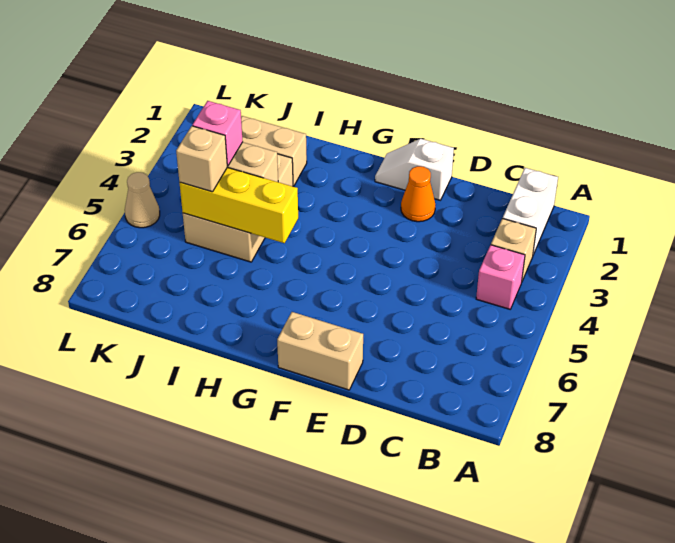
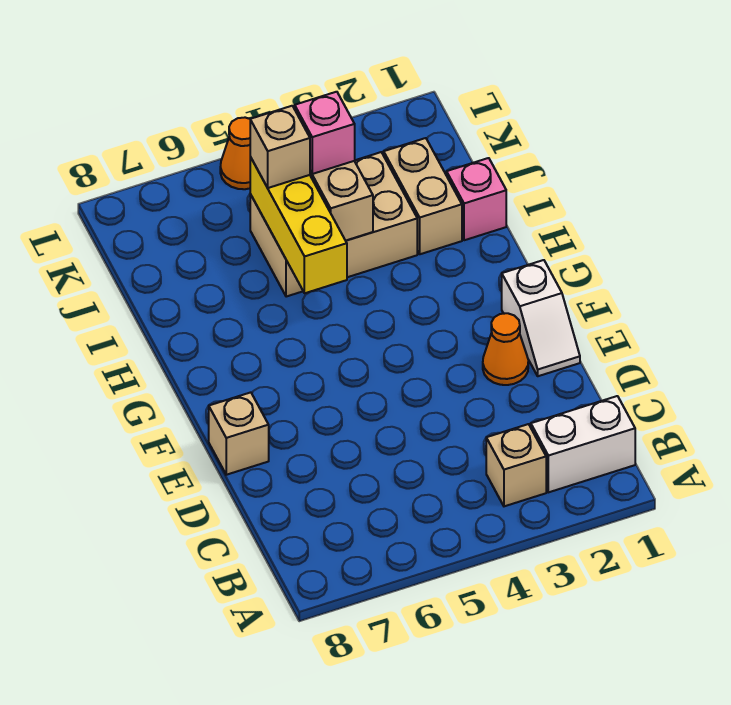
pink 1x1 brick [476,245,525,309] -> pink 1x1 brick moved to [447,158,506,240]
white 1x2 slope [375,139,454,200] -> white 1x2 slope turned to [502,260,580,376]
tan 1x2 brick [277,312,363,390] -> tan 1x1 brick [209,392,269,475]
tan 1x1 cone [125,172,160,228] -> orange 1x1 cone [220,118,250,189]

